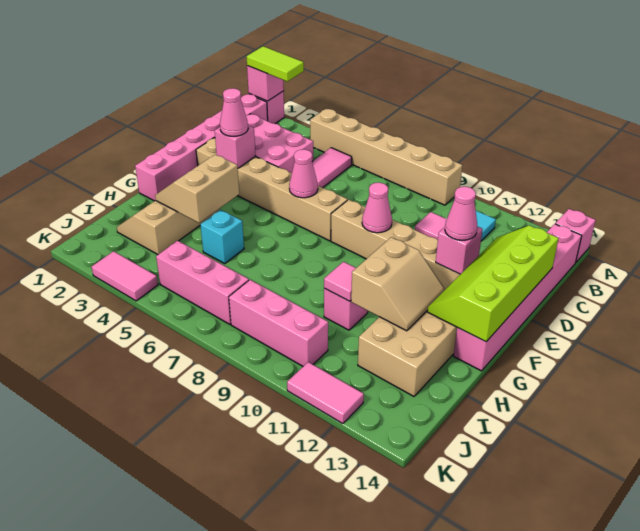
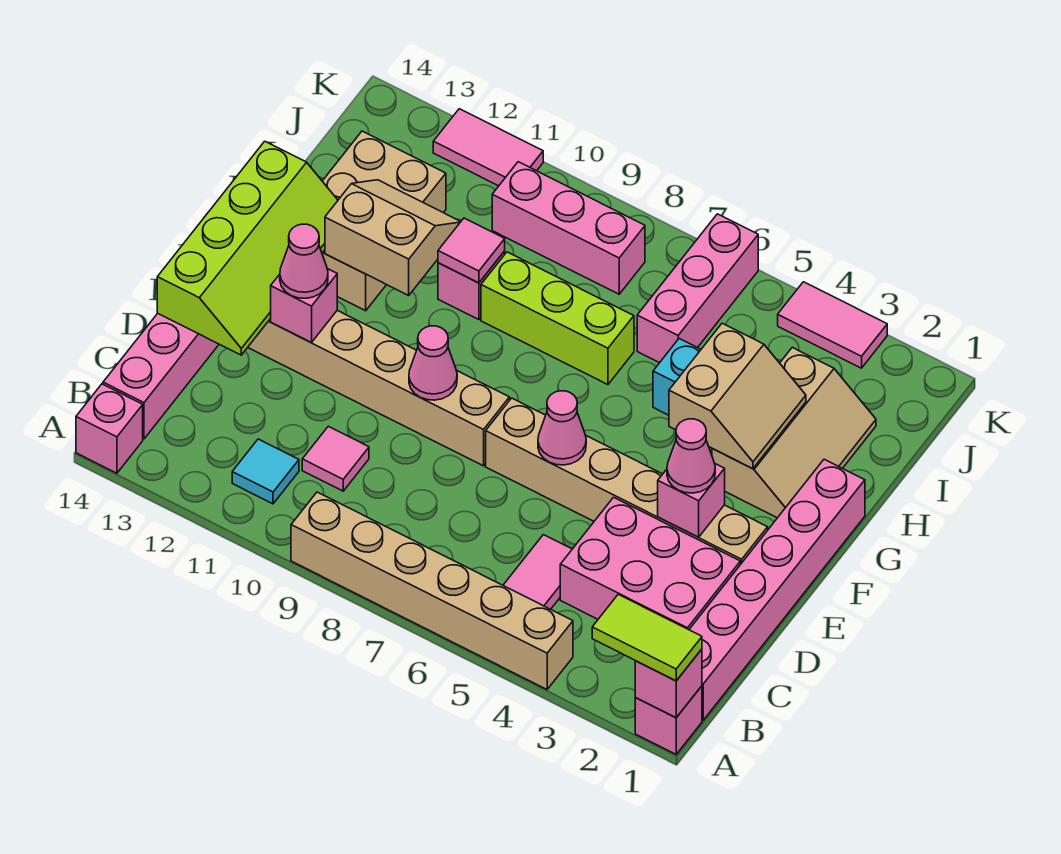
tan 2x2 slope [351,237,444,331] -> tan 2x2 slope turned to [325,180,461,295]
none -> lime 1x3 brick [481,252,634,385]
pink 1x3 brick [156,241,249,324] -> pink 1x3 brick turned to [637,214,758,363]

